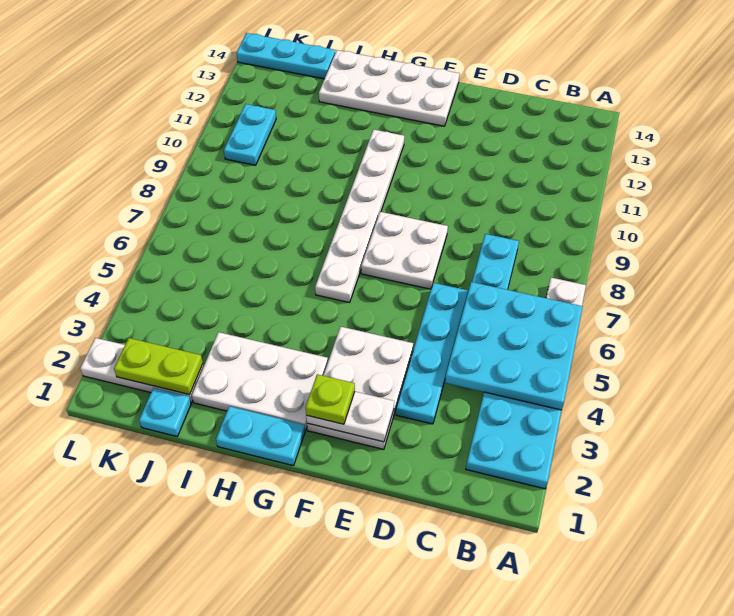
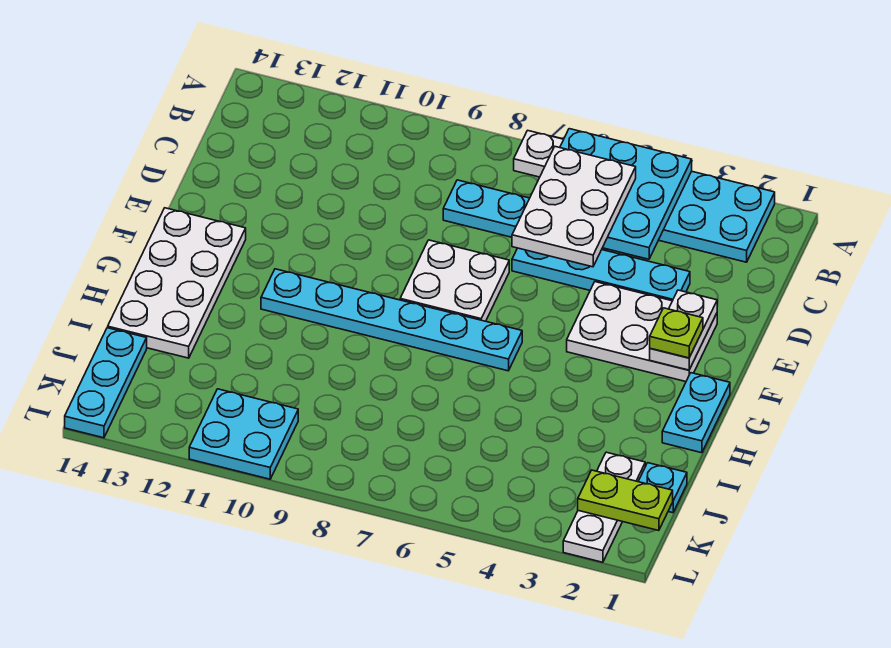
white 2x3 plate [192,332,328,430] -> white 2x3 plate moved to [512,147,636,267]
white 1x6 plate [315,129,404,303] -> cyan 1x6 plate [261,269,522,371]
lime 1x2 plate [114,338,203,395] -> lime 1x2 plate turned to [578,470,673,531]
cyan 1x2 plate [224,104,276,165] -> cyan 2x2 plate [189,389,298,479]

